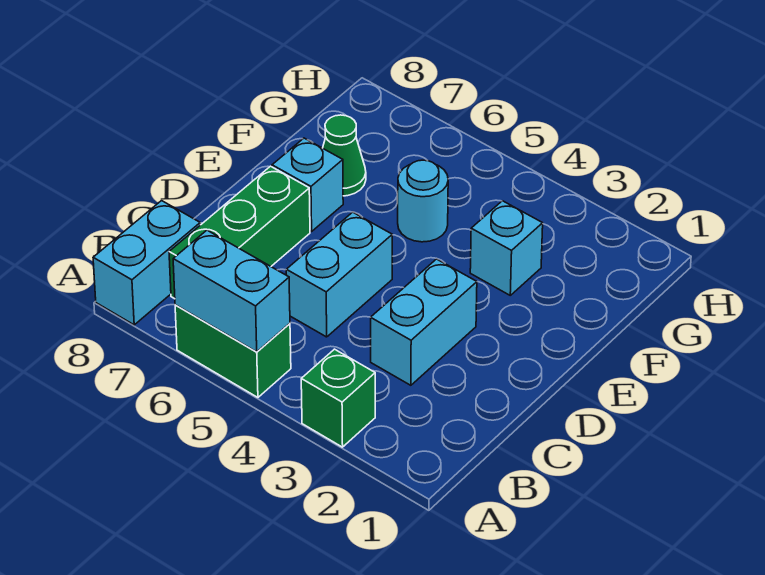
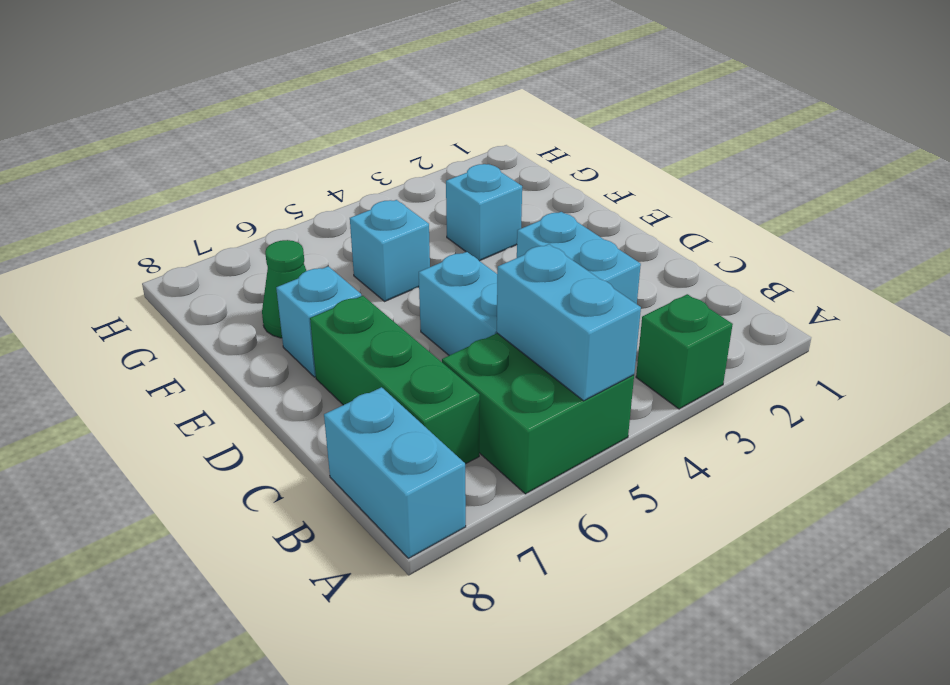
green 1x2 brick [175,305,291,397] -> green 2x2 brick [442,333,634,494]
cyan 1x2 brick [173,230,290,352] -> cyan 1x2 brick turned to [497,244,641,401]
cyan 1x1 round brick [398,160,448,242] -> cyan 1x1 brick [350,200,430,301]

